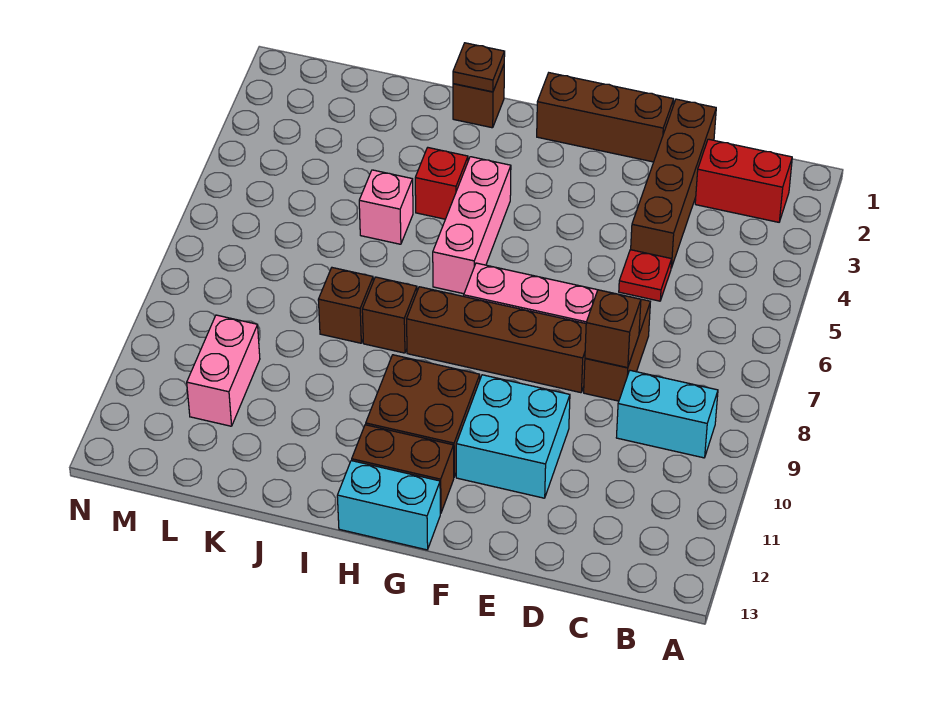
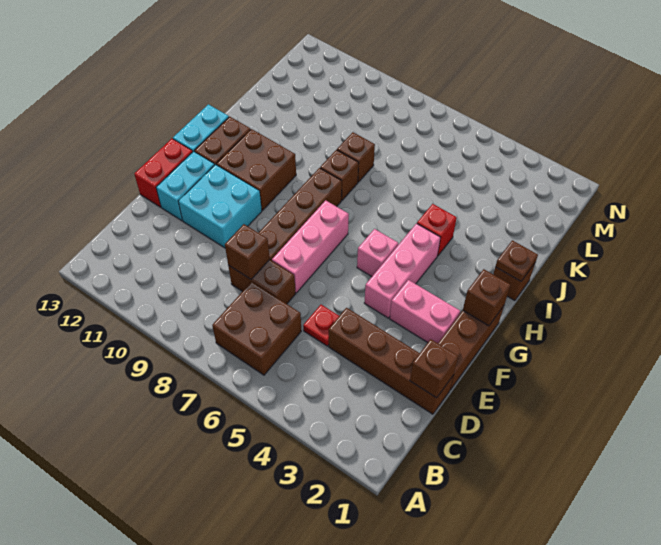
red 1x2 brick [695,139,792,222] -> red 1x2 brick moved to [134,139,193,207]
none -> brown 2x2 brick [212,282,301,375]
cyan 1x2 brick [616,370,718,458] -> cyan 1x2 brick moved to [156,151,214,221]
none -> brown 1x1 brick [410,339,458,398]
none -> brown 1x1 brick [463,269,510,326]
pink 1x3 brick [433,157,511,294] -> pink 1x3 brick turned to [364,224,441,318]
pink 1x1 brick [359,170,413,244] -> pink 1x1 brick moved to [357,229,398,277]
pink 1x2 brick [187,315,260,426] -> pink 1x2 brick moved to [390,280,460,343]

